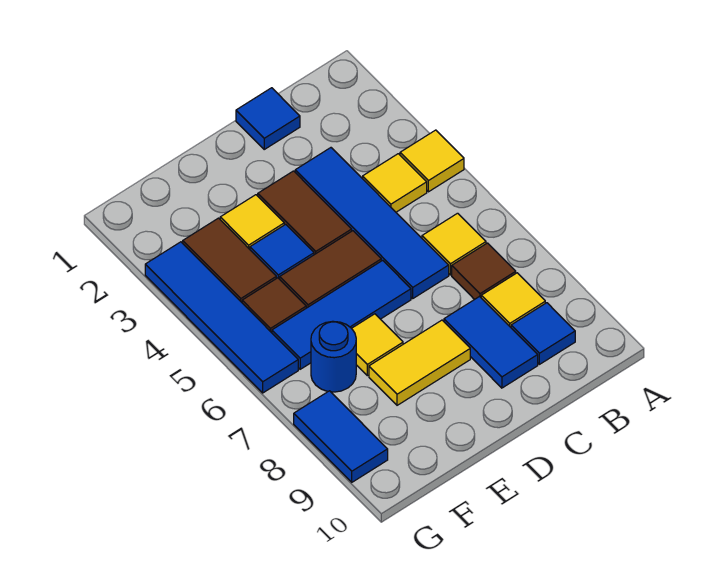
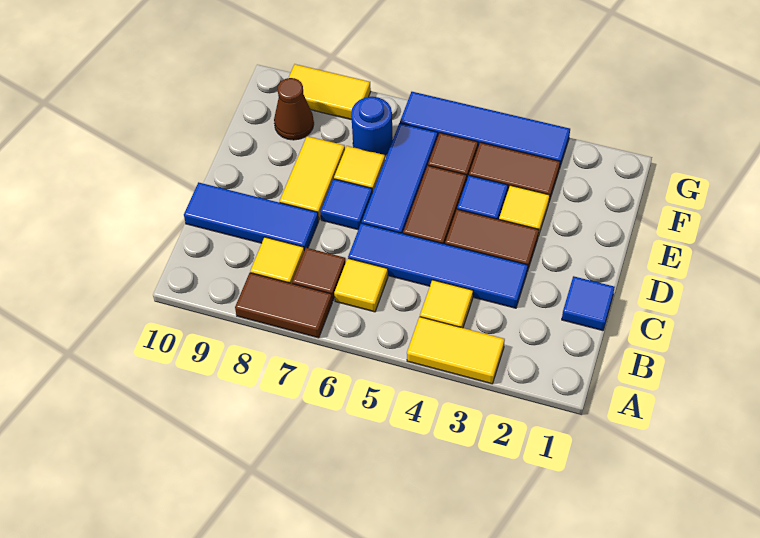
yellow 1x1 tile [400,130,464,192] -> yellow 1x2 tile [407,317,505,384]
none -> brown 1x2 tile [235,273,332,338]
blue 1x1 tile [511,303,575,364] -> blue 1x1 tile moved to [320,179,372,230]
blue 1x2 tile [444,297,538,388] -> blue 1x3 tile [184,182,319,251]
none -> brown 1x1 cone [274,78,314,140]
blue 1x2 tile [294,391,388,482] -> yellow 1x2 tile [289,64,371,120]

